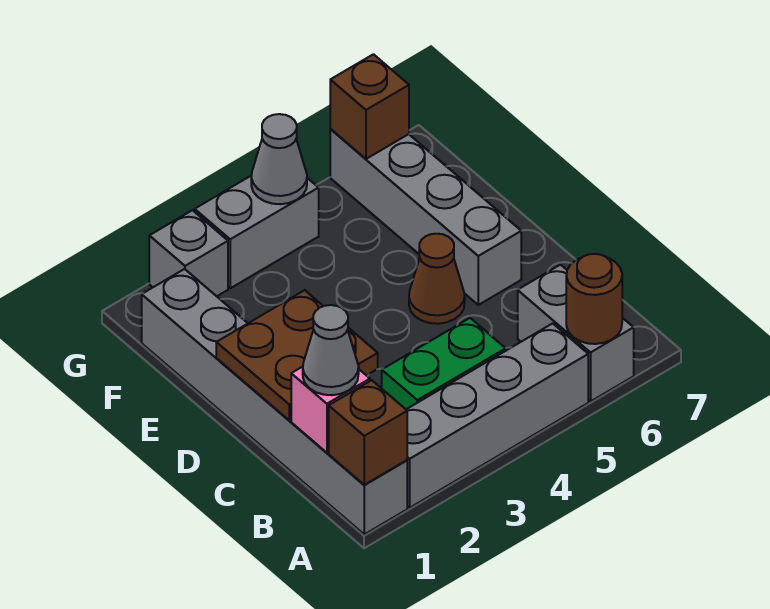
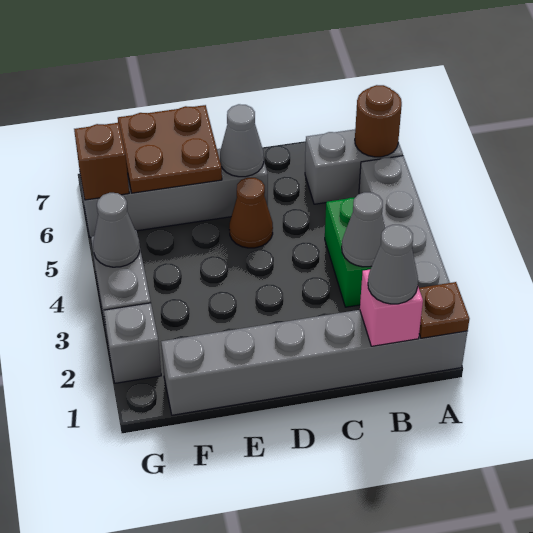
brown 1x1 brick [329,380,407,485] -> brown 1x1 plate [419,282,469,338]
none -> grey 1x1 cone [342,192,385,267]
brown 2x2 plate [216,290,378,421] -> brown 2x2 plate moved to [118,105,222,193]
none -> grey 1x1 cone [220,104,264,177]

